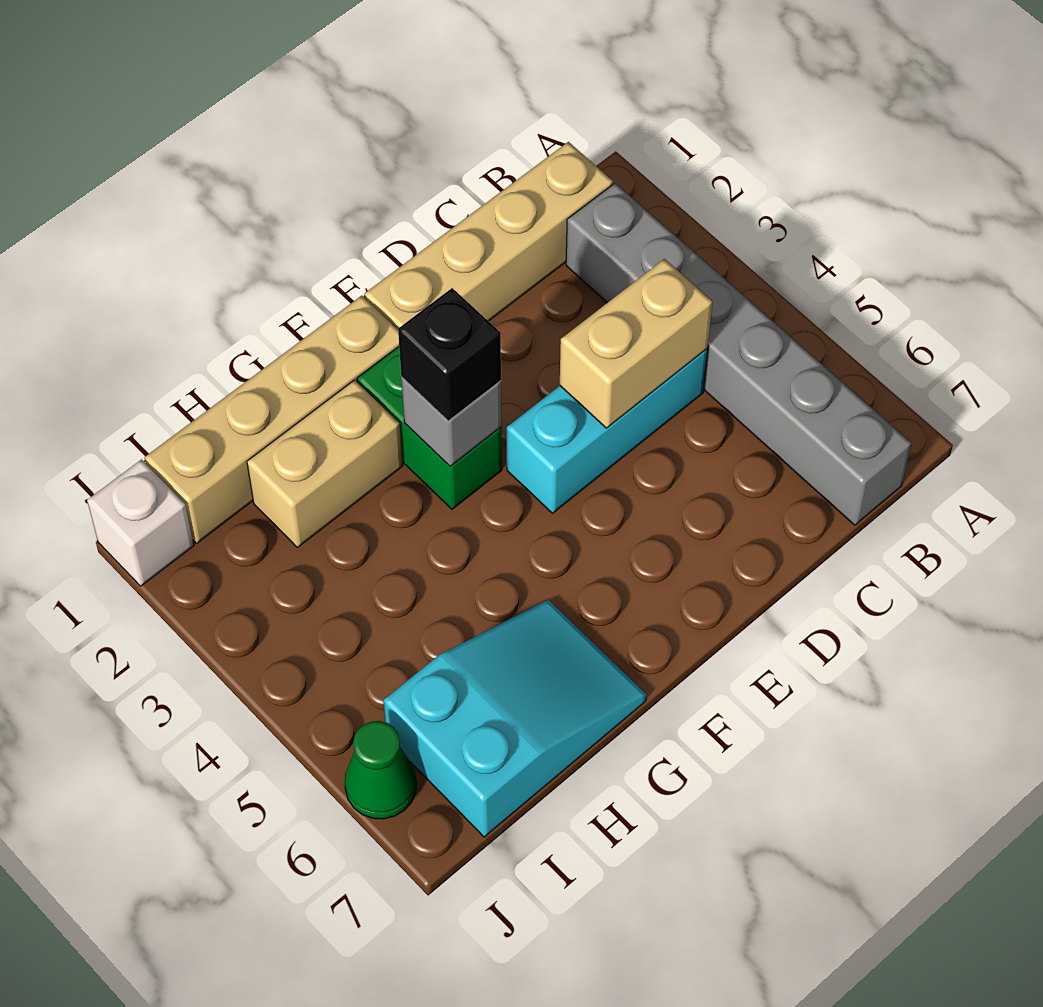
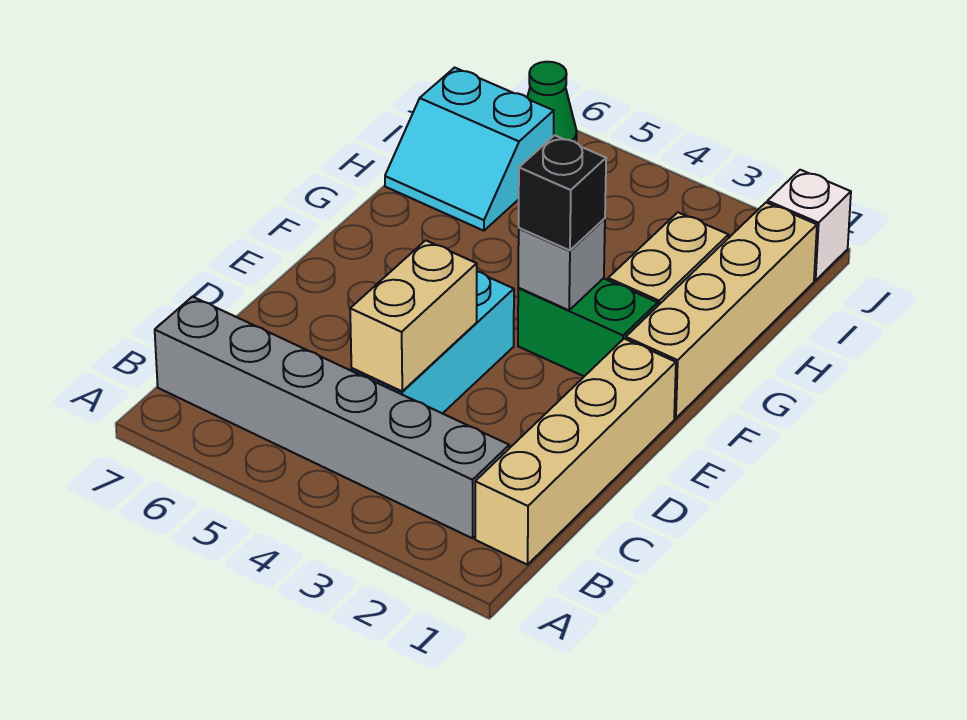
cyan 2x3 slope [384,600,646,837] -> cyan 2x2 slope [385,68,554,231]

